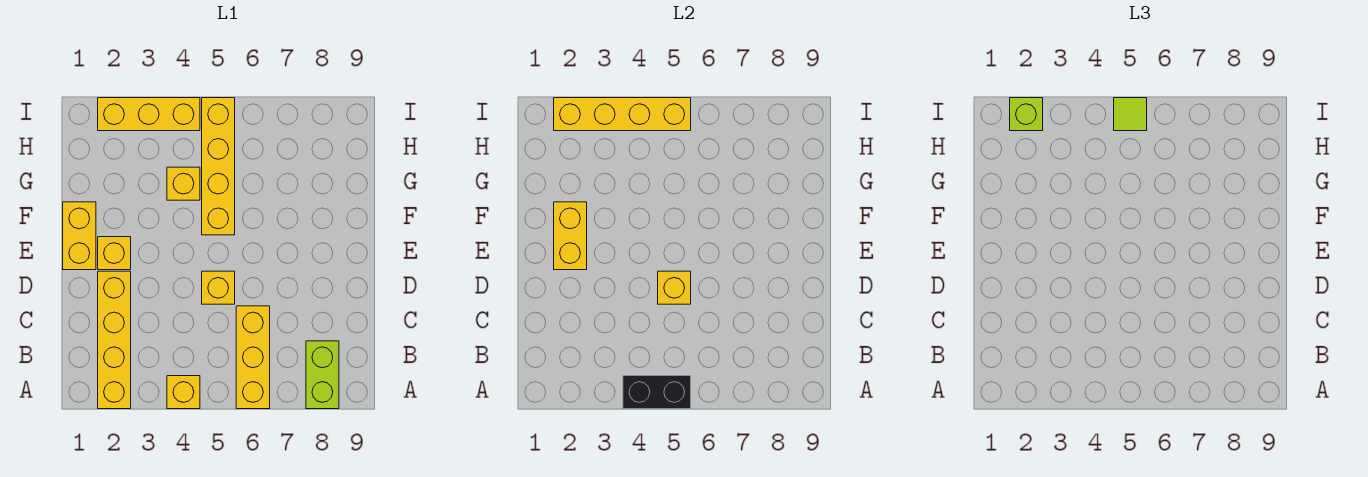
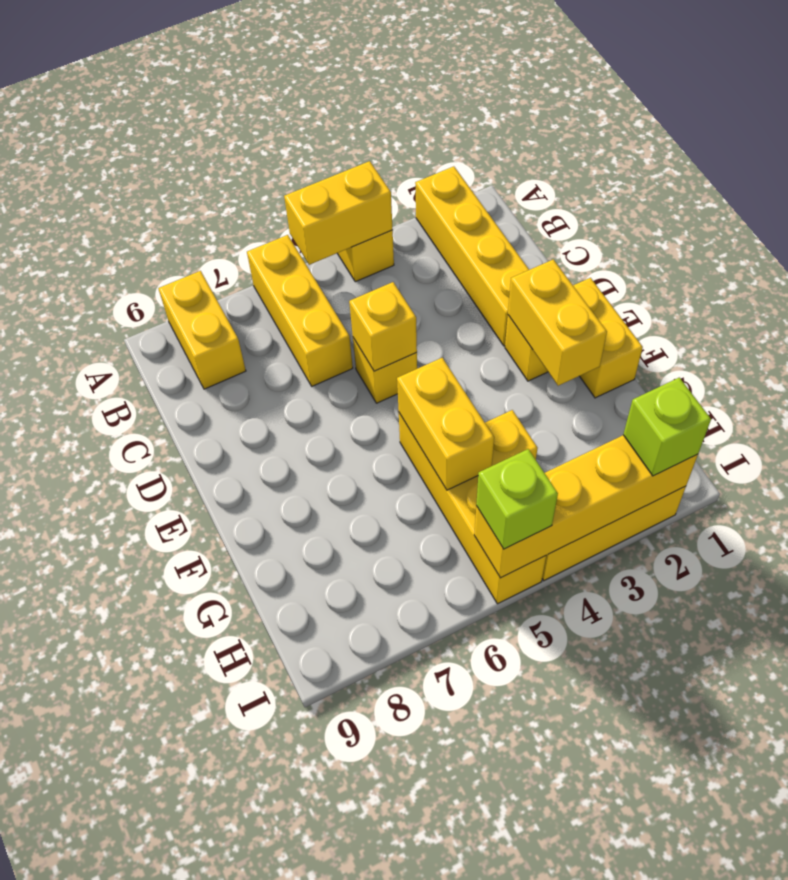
black 1x2 brick [623,376,691,409] -> yellow 1x2 brick [284,161,393,265]
lime 1x2 brick [306,341,339,409] -> yellow 1x2 brick [158,271,246,389]
none -> yellow 1x2 brick [397,358,494,490]
lime 1x1 tile [1114,98,1147,131] -> lime 1x1 brick [476,449,558,549]

